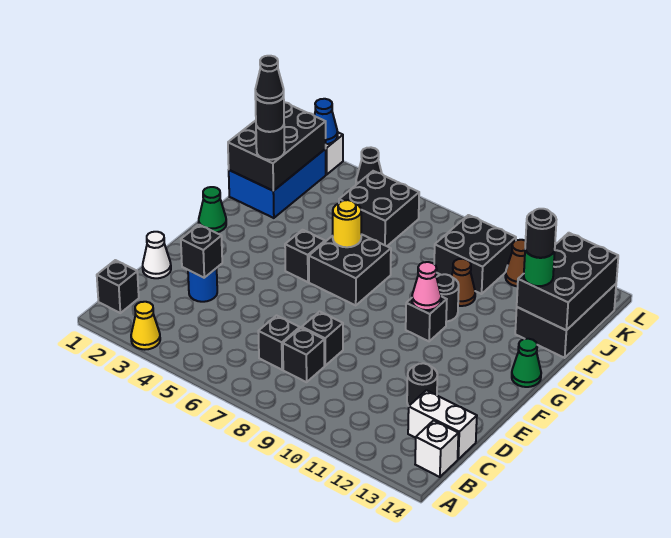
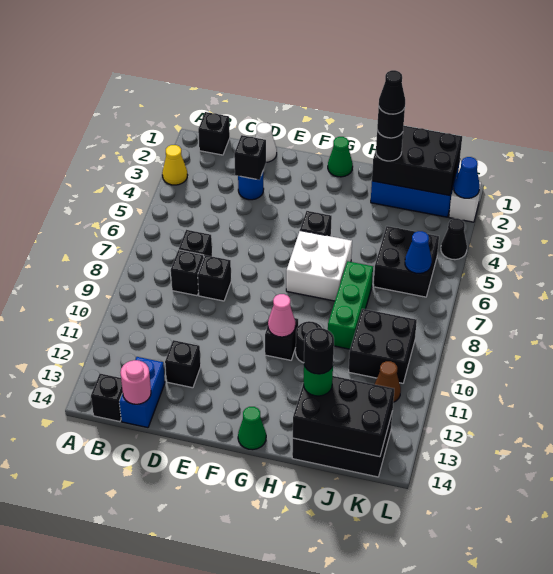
white 1x1 brick [415,420,458,477] -> black 1x1 brick [91,374,123,422]
white 1x2 brick [408,390,477,459] -> blue 1x2 brick [119,357,165,428]
none -> pink 1x1 round brick [120,360,151,404]
black 1x1 round brick [407,363,437,406] -> black 1x1 brick [165,340,201,388]
black 2x2 brick [309,234,391,305] -> white 2x2 brick [286,231,352,301]
yellow 1x1 round brick [332,200,361,247] -> none
none -> green 1x3 brick [328,261,373,349]
brown 1x1 cone [451,259,475,306] -> none
none -> blue 1x1 cone [405,231,432,273]

